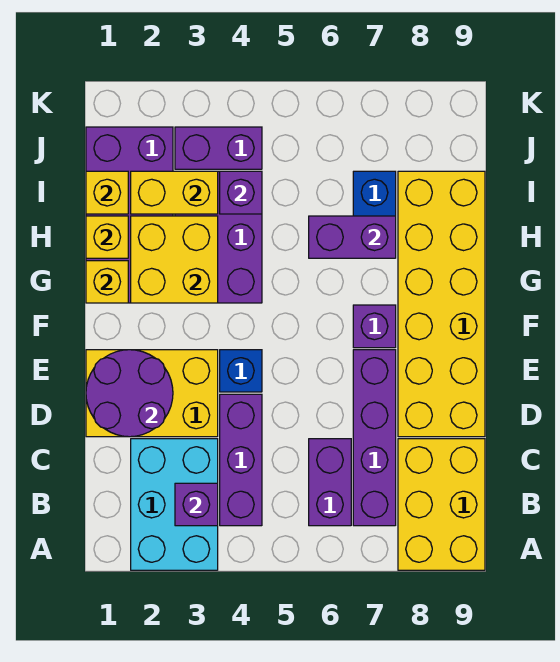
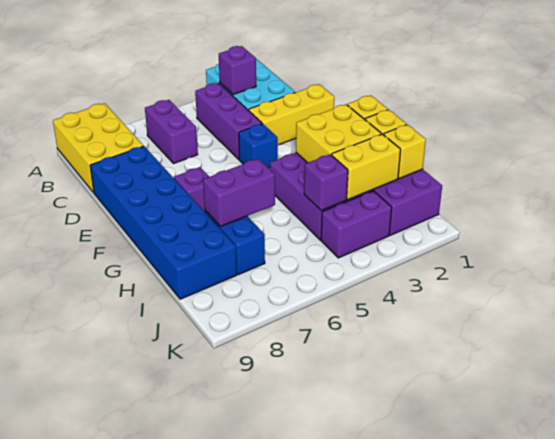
purple 1x4 brick [353,350,396,526] -> none
yellow 2x3 brick [86,350,218,437] -> yellow 1x3 brick [249,84,334,145]
purple 2x2 round brick [86,350,173,437] -> none
yellow 2x6 brick [398,171,485,437] -> blue 2x6 brick [90,146,237,299]

